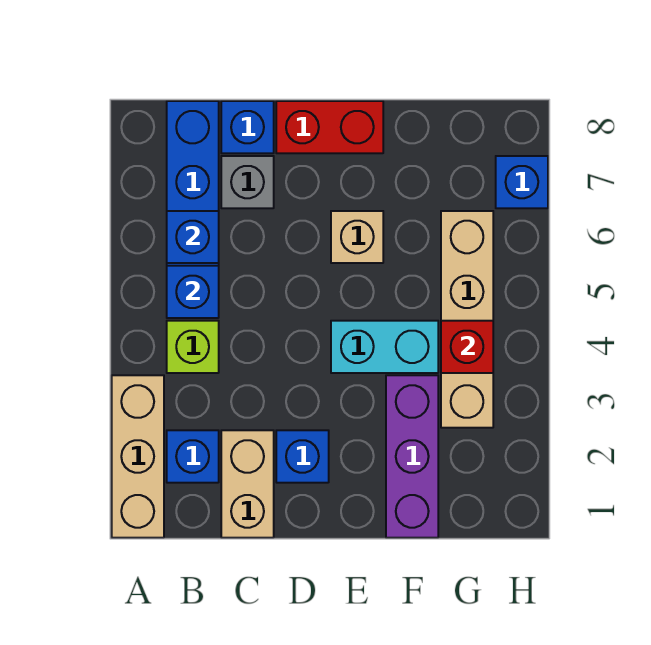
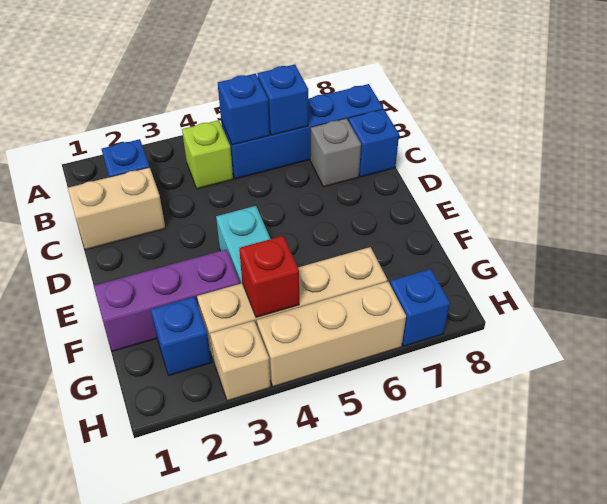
tan 1x3 brick [112,375,164,538] -> tan 1x3 brick moved to [257,281,406,387]
blue 1x1 brick [276,430,329,483] -> blue 1x1 brick moved to [151,297,212,375]
red 1x2 brick [276,101,383,153] -> none
tan 1x1 brick [331,211,383,263] -> tan 1x1 brick moved to [210,321,270,401]

